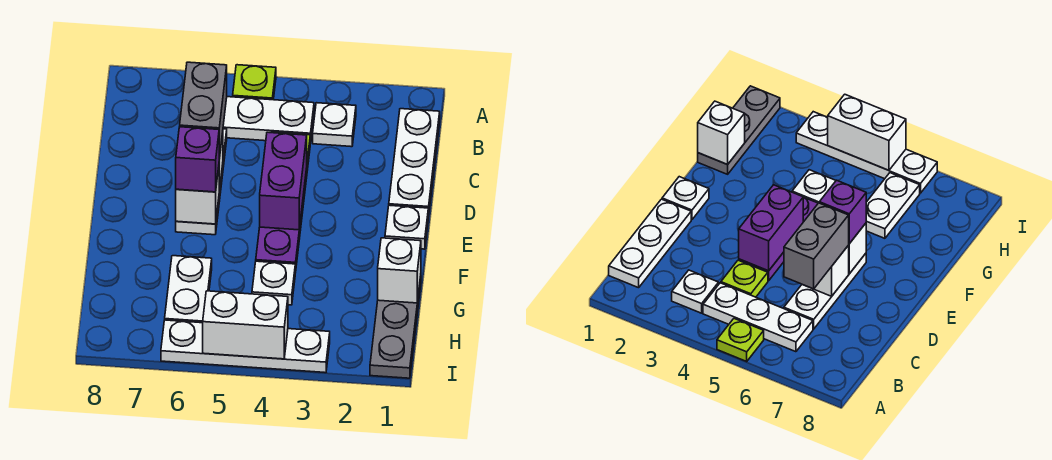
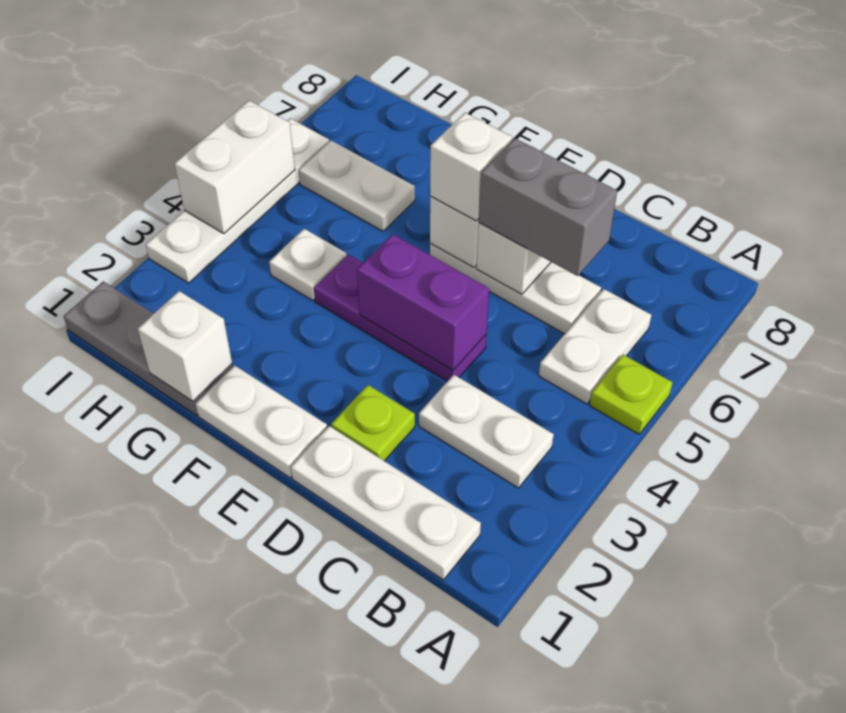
white 1x1 plate [313,103,356,147] -> white 1x2 plate [419,375,554,488]
white 1x3 plate [223,97,314,143] -> white 1x2 plate [539,289,651,404]
lime 1x1 plate [721,260,768,297] -> lime 1x1 plate moved to [331,385,415,461]
white 1x1 plate [385,205,428,249] -> white 1x2 plate [195,365,327,478]
purple 1x1 brick [176,127,219,192] -> white 1x1 brick [430,113,512,221]

